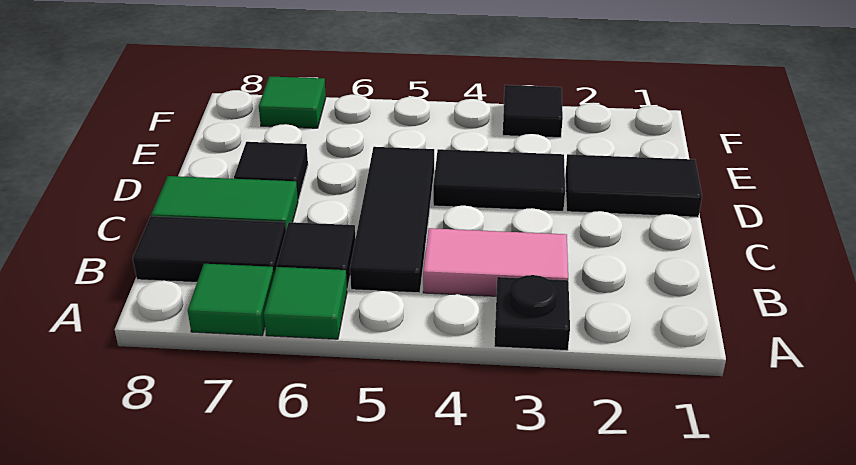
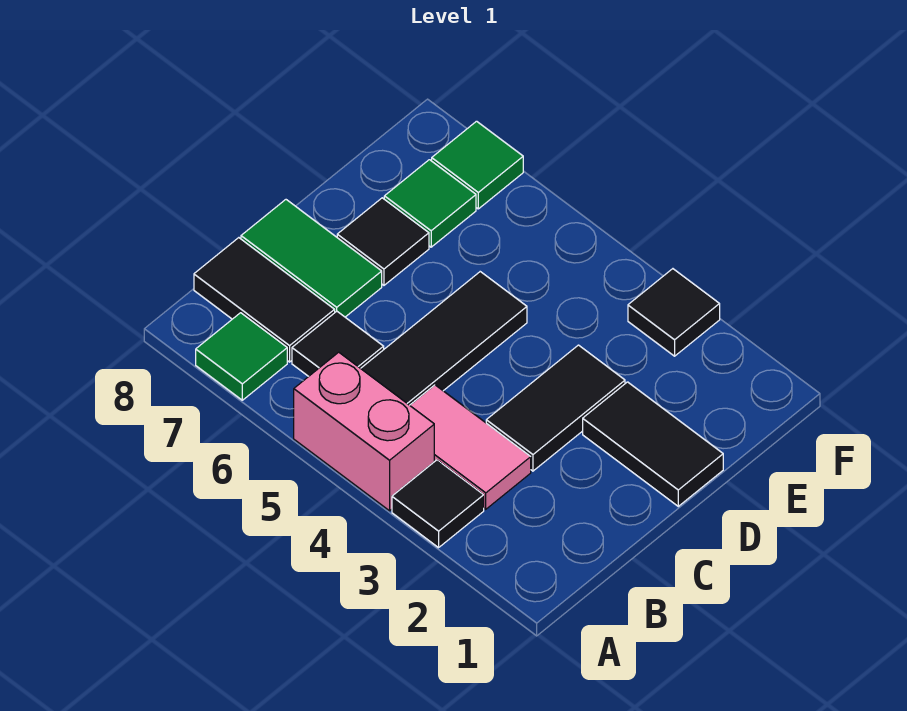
black 1x1 plate [494,275,570,351] -> black 1x1 tile [392,460,484,548]
none -> pink 1x2 brick [294,352,434,511]
green 1x1 tile [264,267,347,339] -> green 1x1 tile moved to [384,160,476,247]
black 1x2 tile [433,149,565,211] -> black 1x2 tile turned to [486,345,625,471]

